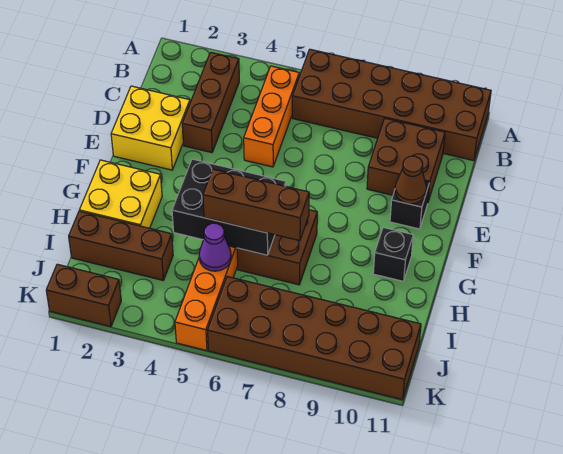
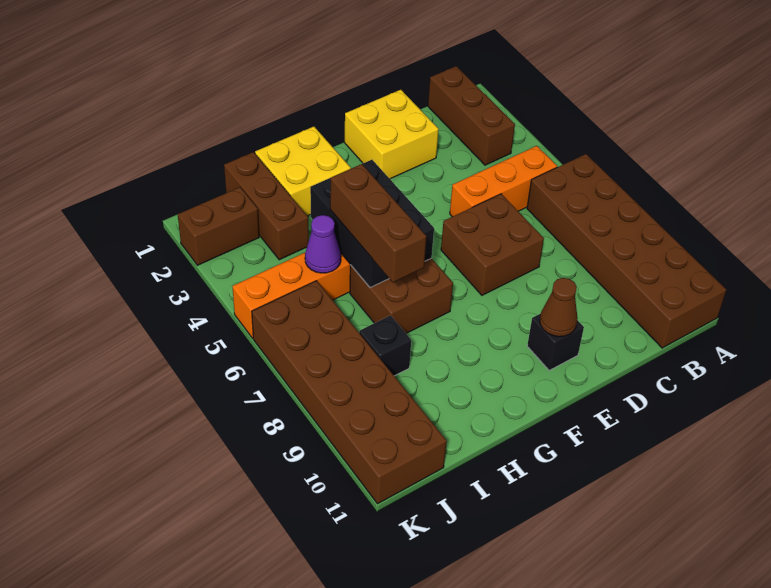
brown 1x3 brick [182,52,239,153] -> brown 1x3 brick turned to [428,66,515,165]
brown 2x2 brick [367,118,445,201] -> brown 2x2 brick moved to [441,194,544,295]
black 1x1 brick [373,227,413,281] -> black 1x1 brick moved to [359,315,411,376]
brown 1x2 brick [46,264,121,327] -> brown 1x2 brick turned to [178,187,259,265]

